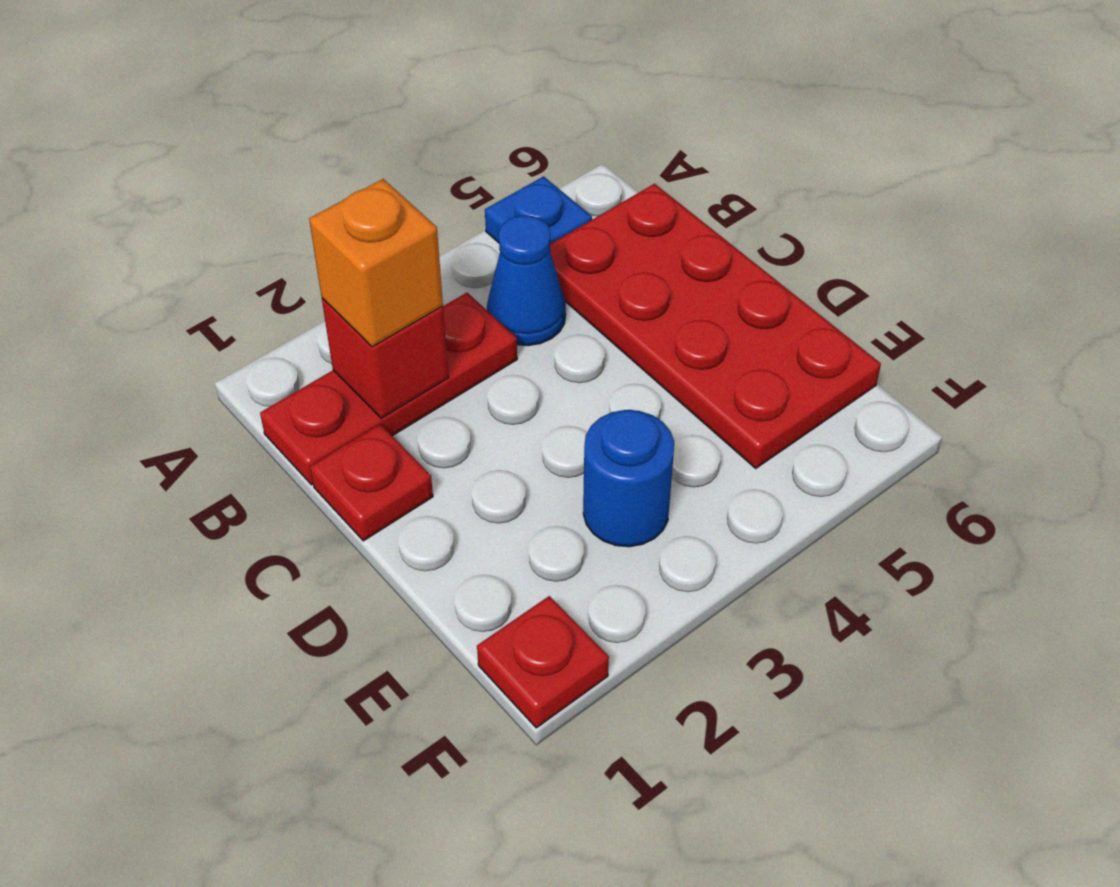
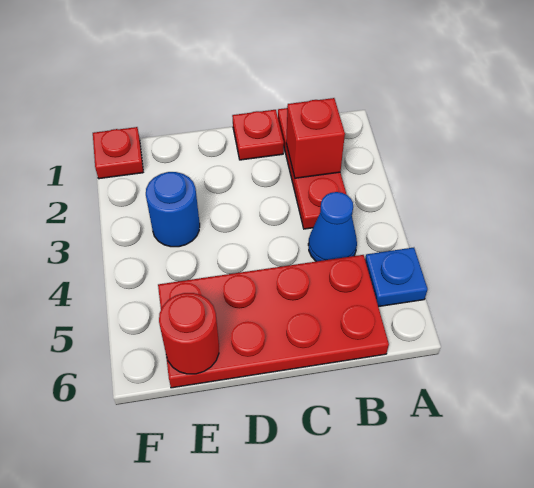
orange 1x1 brick [309,179,443,347] -> none
none -> red 1x1 round brick [159,293,219,374]

